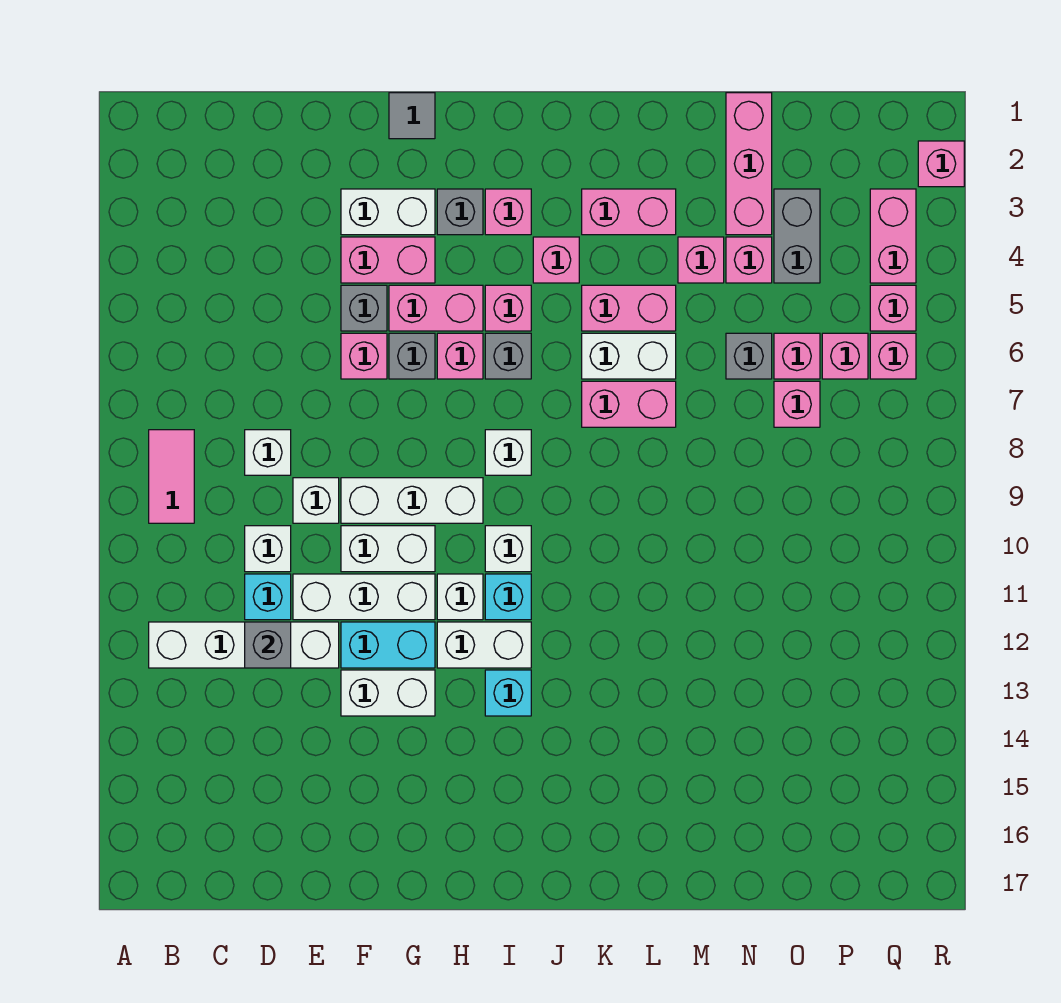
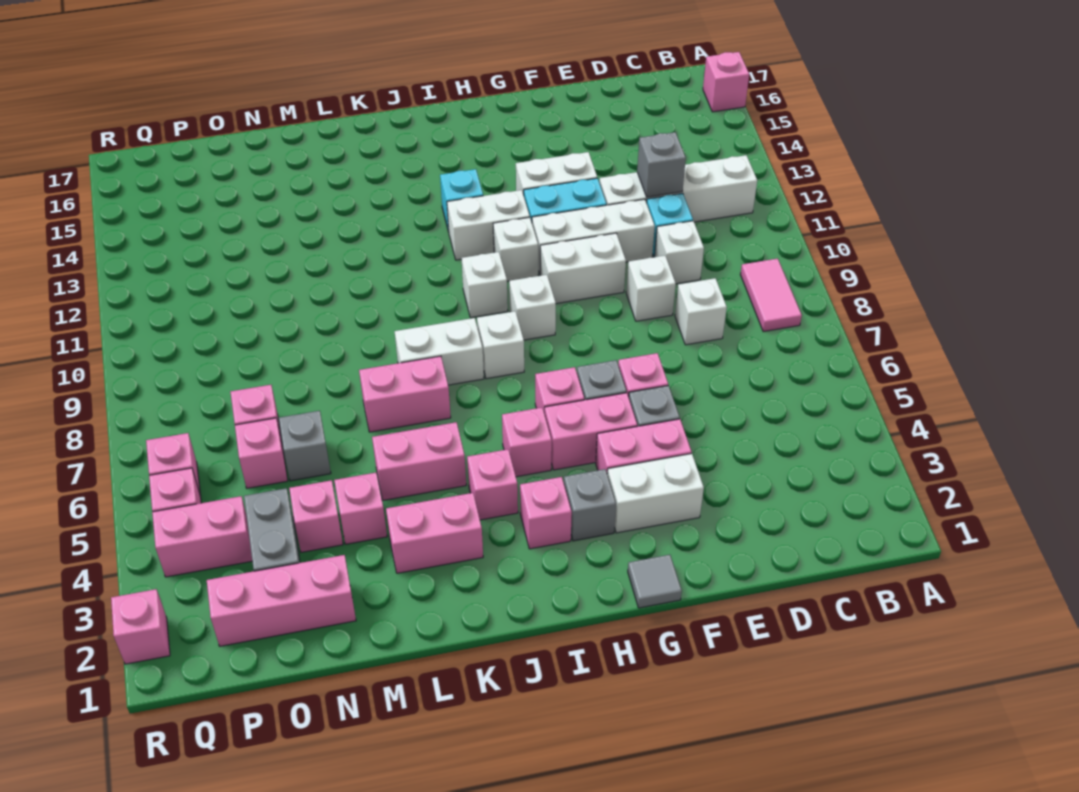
white 1x3 brick [341,478,483,523] -> white 1x1 brick [509,275,556,340]
grey 1x1 brick [485,333,531,379] -> none
cyan 1x1 brick [485,574,531,620] -> none
white 1x2 brick [582,333,676,379] -> white 1x2 brick moved to [394,318,484,385]
pink 1x3 brick [726,93,772,235] -> pink 1x3 brick turned to [207,555,356,646]
pink 1x1 brick [822,333,868,379] -> pink 1x1 brick moved to [703,52,749,112]
pink 1x2 brick [870,189,916,283] -> pink 1x2 brick turned to [152,496,252,577]

